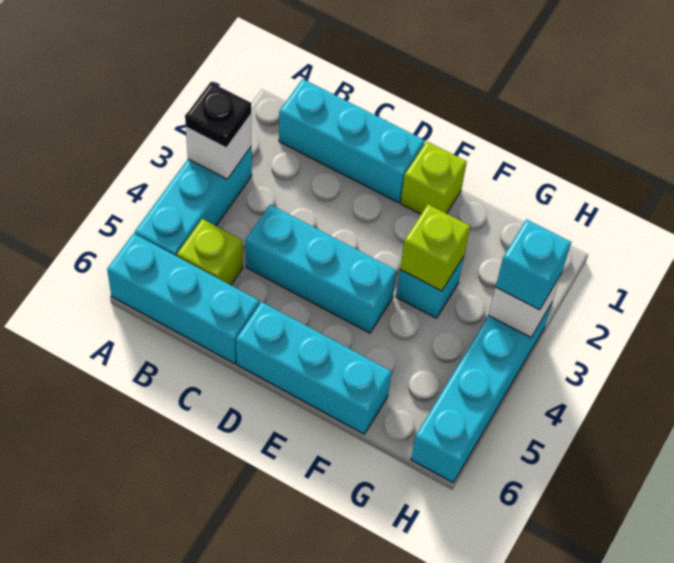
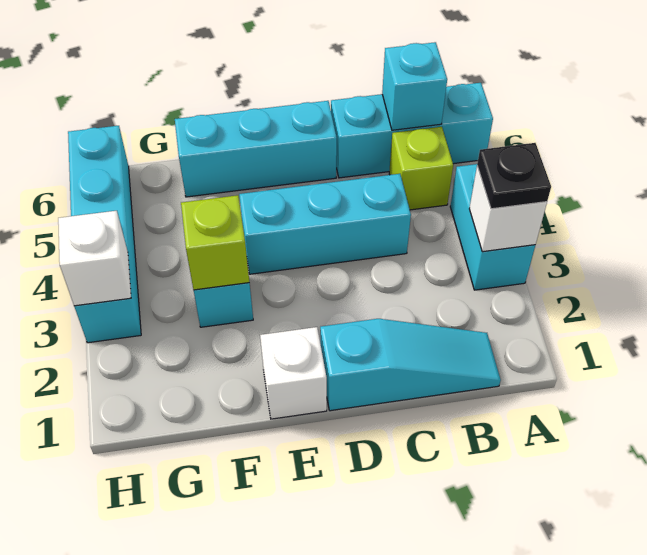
cyan 1x3 brick [135,147,252,256] -> cyan 1x2 brick [450,164,535,290]
cyan 1x3 brick [279,79,425,203] -> cyan 1x3 slope [320,319,501,411]
lime 1x1 brick [401,142,467,214] -> white 1x1 brick [260,327,327,419]
cyan 1x1 brick [496,219,571,310] -> cyan 1x1 brick moved to [382,42,447,130]

